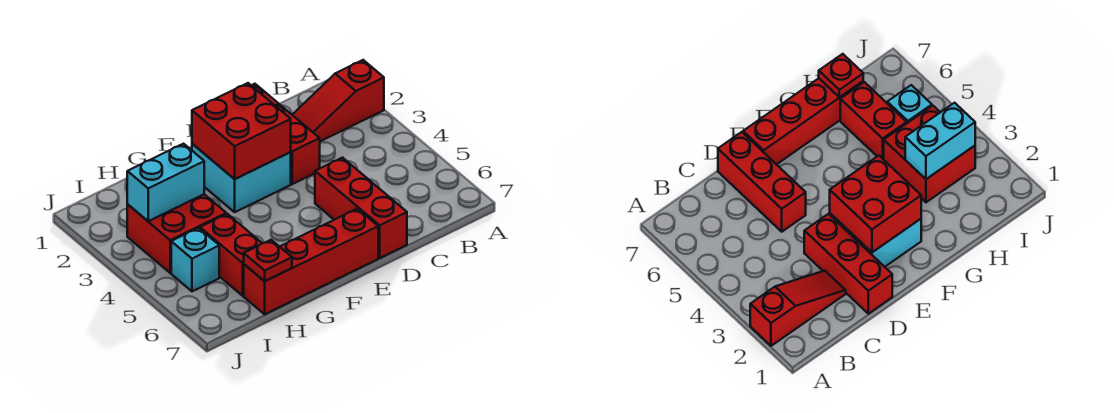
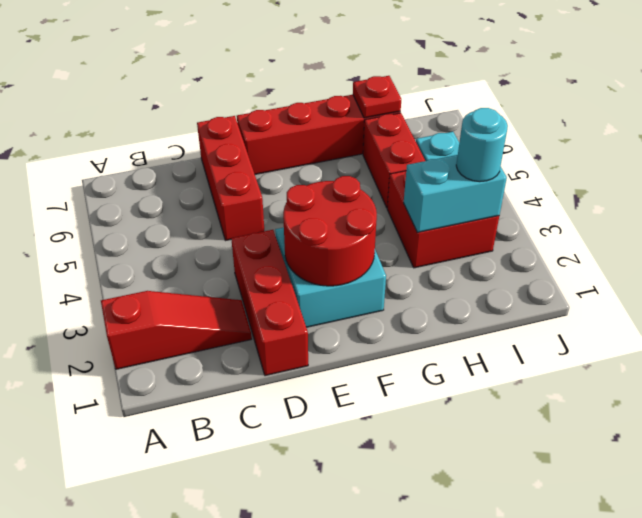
red 2x2 brick [192,83,291,179] -> red 2x2 round brick [283,176,377,286]
none -> cyan 1x1 round brick [456,108,508,182]

